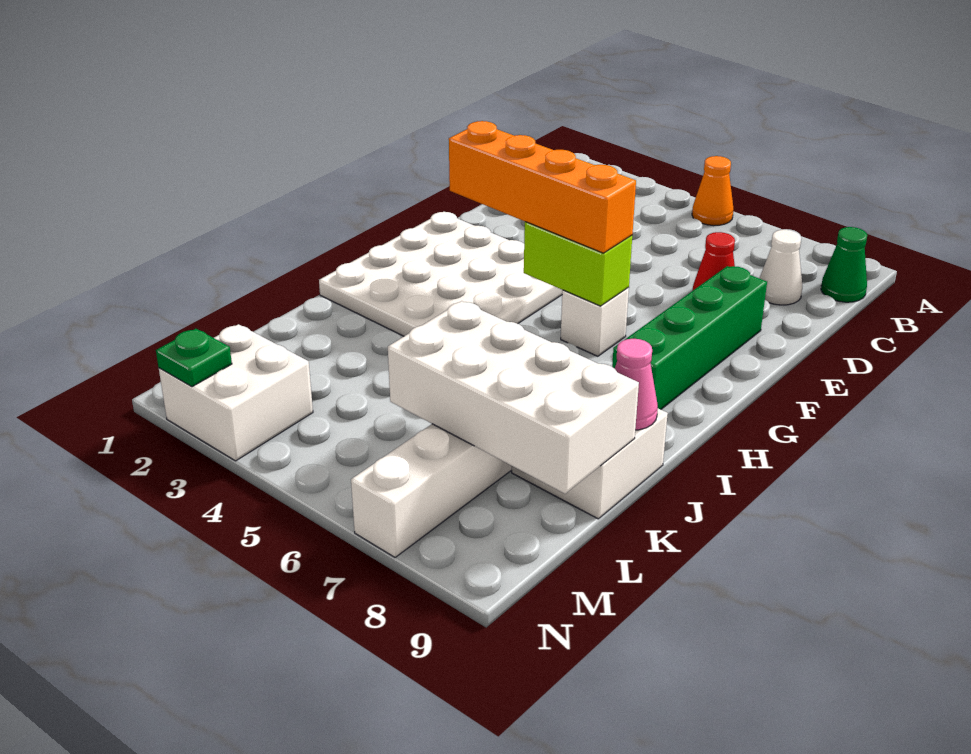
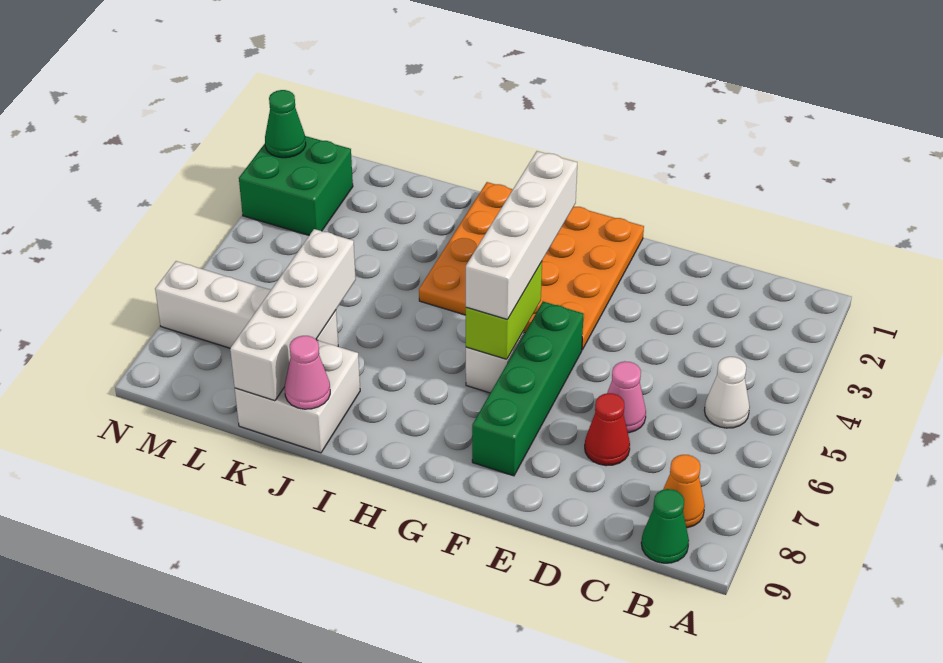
orange 1x1 cone [692,156,734,226] -> orange 1x1 cone moved to [663,455,705,528]
white 1x1 cone [759,230,802,305] -> white 1x1 cone moved to [705,357,750,428]
none -> pink 1x1 cone [607,361,646,433]
green 1x4 brick [612,266,767,409] -> green 1x4 brick turned to [472,302,584,476]
white 4x4 plate [319,212,562,336] -> orange 4x4 plate [419,182,644,350]
orange 1x4 brick [449,121,636,253] -> white 1x4 brick [466,151,577,319]
white 2x4 brick [388,301,639,494] -> white 1x4 brick [230,229,356,401]
white 2x2 brick [159,324,313,461] -> green 2x2 brick [239,136,353,235]
green 1x1 plate [156,329,232,387] -> green 1x1 cone [265,90,306,158]

